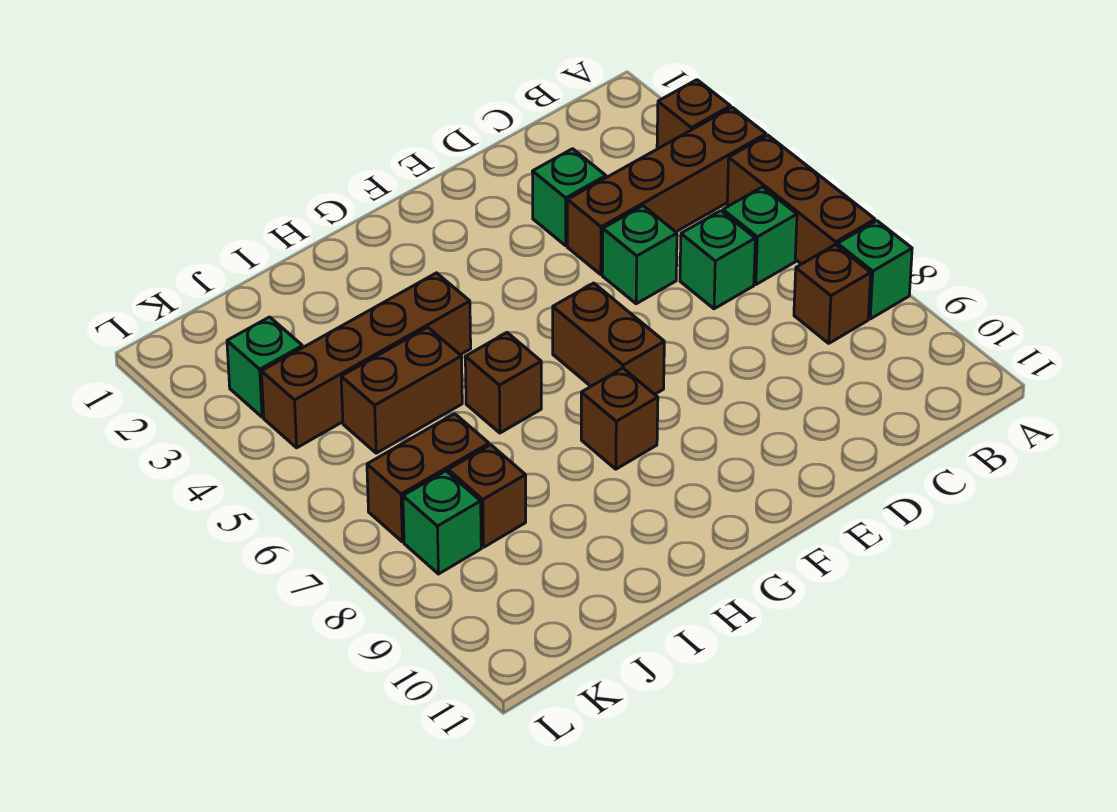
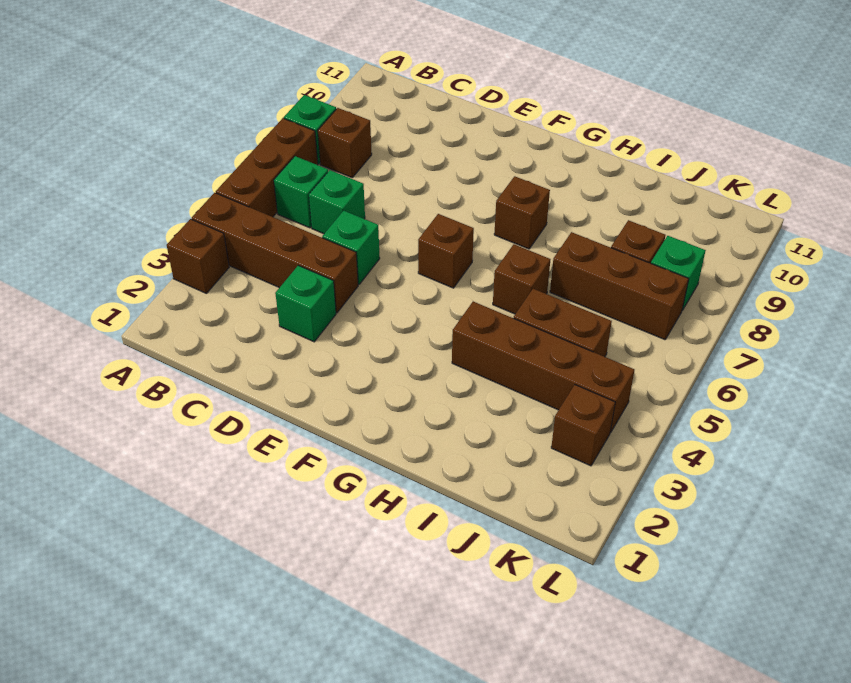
brown 1x2 brick [553,283,664,394] -> brown 1x1 brick [418,214,474,288]
brown 1x2 brick [367,414,489,542] -> brown 1x3 brick [550,232,689,340]
green 1x1 brick [227,317,303,417] -> brown 1x1 brick [551,385,615,466]

